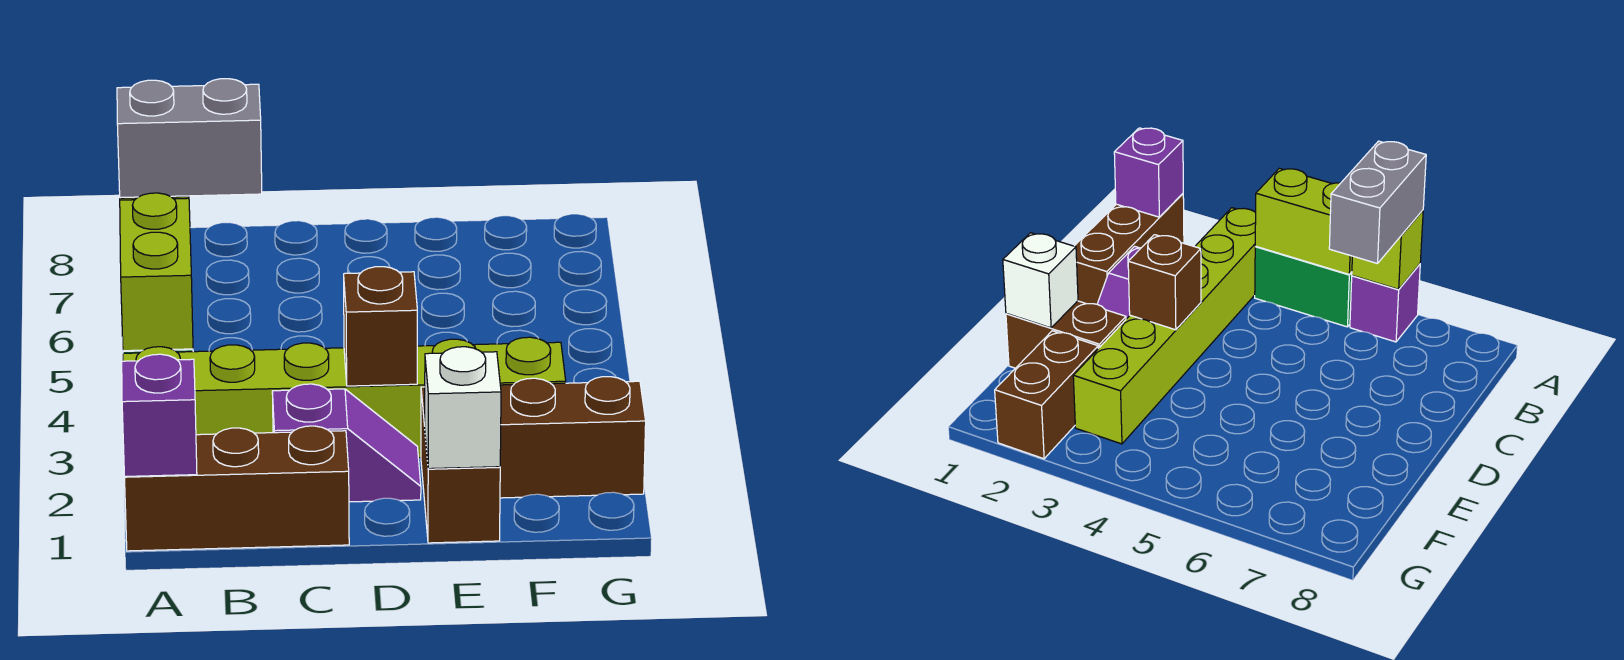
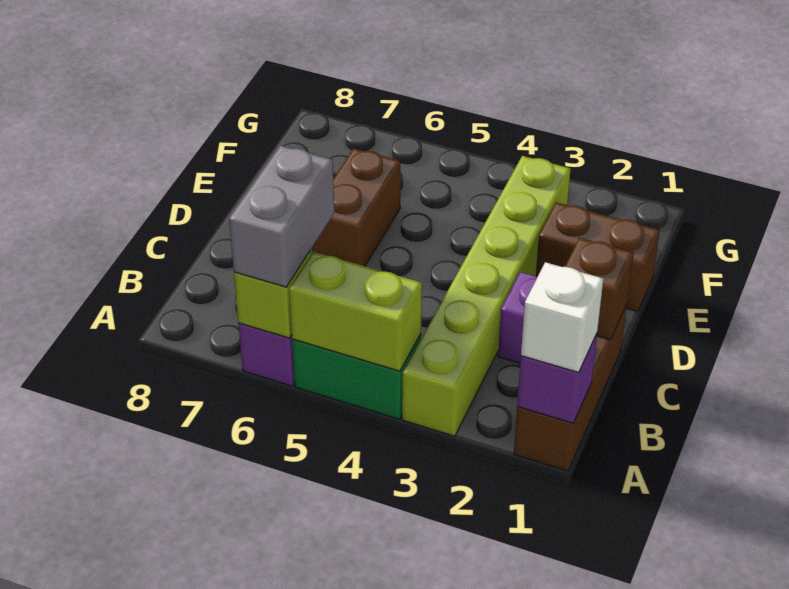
brown 1x1 brick [344,267,417,386] -> brown 1x1 brick moved to [565,238,634,340]
white 1x1 brick [425,347,501,469] -> white 1x1 brick moved to [521,262,603,373]
brown 1x2 brick [500,377,646,498] -> brown 1x2 brick moved to [312,149,400,266]

